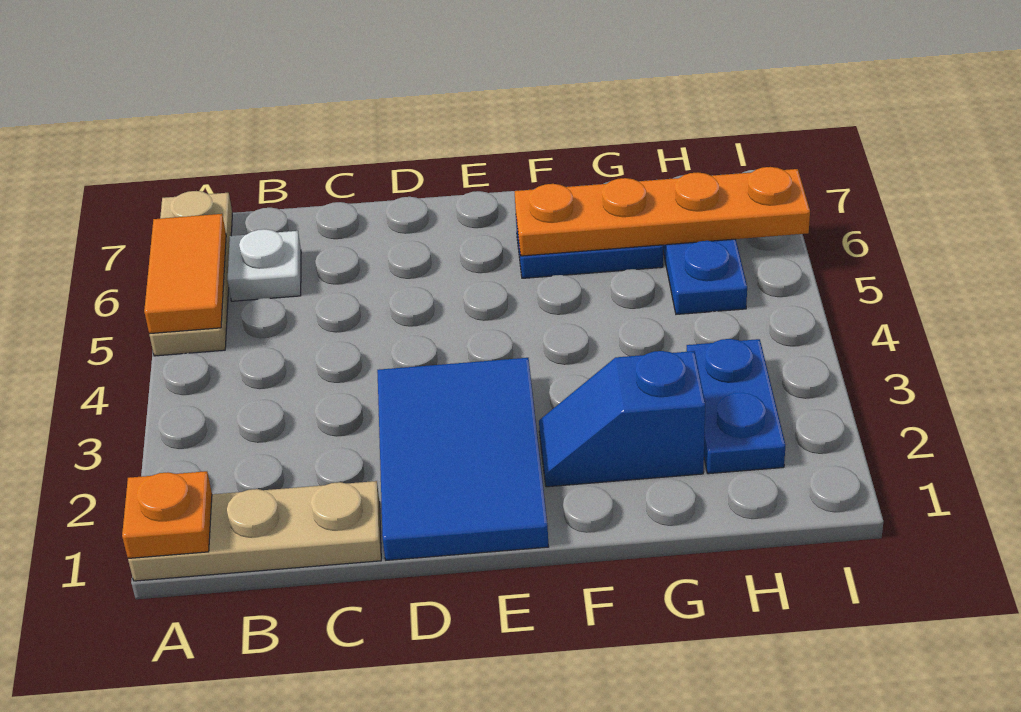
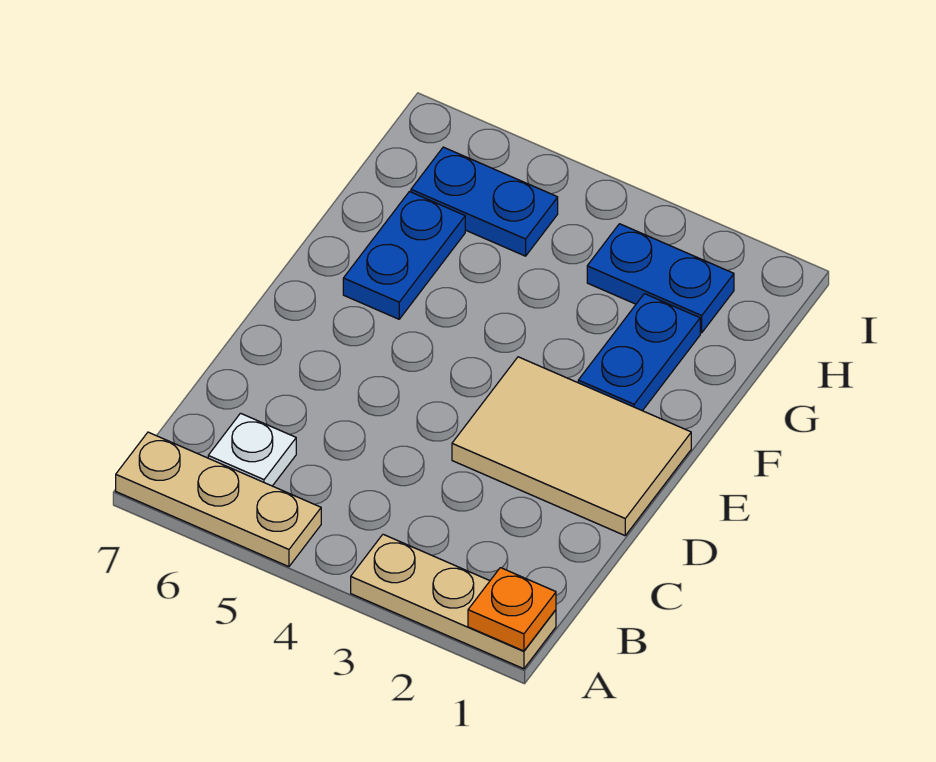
tan 1x3 plate [128,481,381,581] -> tan 1x3 plate turned to [351,534,556,669]
orange 1x2 tile [144,214,226,334] -> none
blue 2x3 tile [377,358,549,560] -> tan 2x3 tile [452,357,691,536]
blue 1x2 slope [539,351,705,487] -> blue 1x2 plate [578,294,700,411]
orange 1x4 plate [515,167,810,256] -> none

